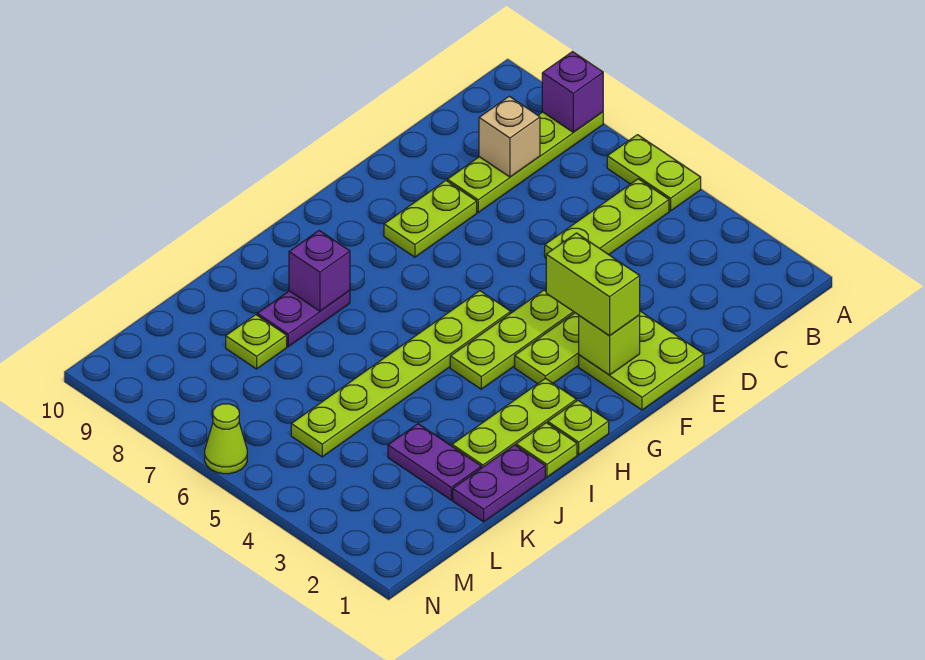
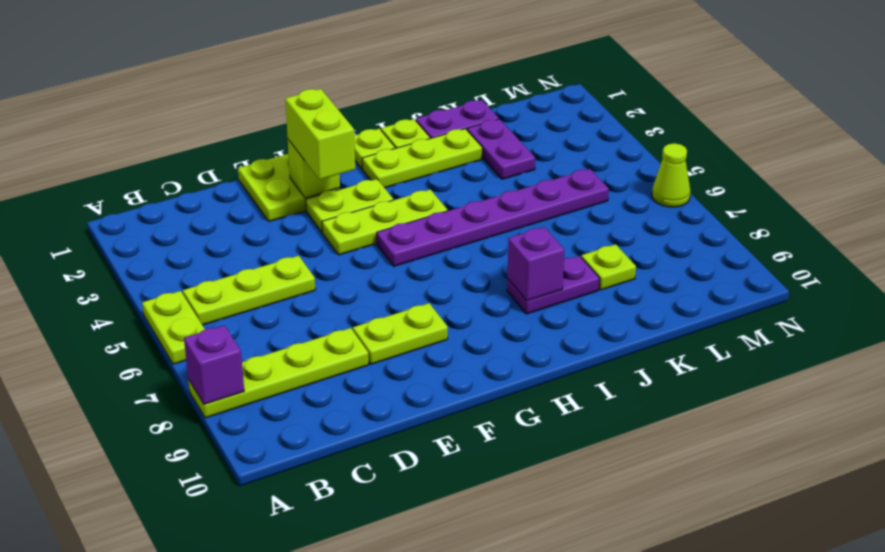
tan 1x1 brick [479,96,540,177] -> none
lime 1x6 plate [291,291,511,457] -> purple 1x6 plate [377,169,609,266]

